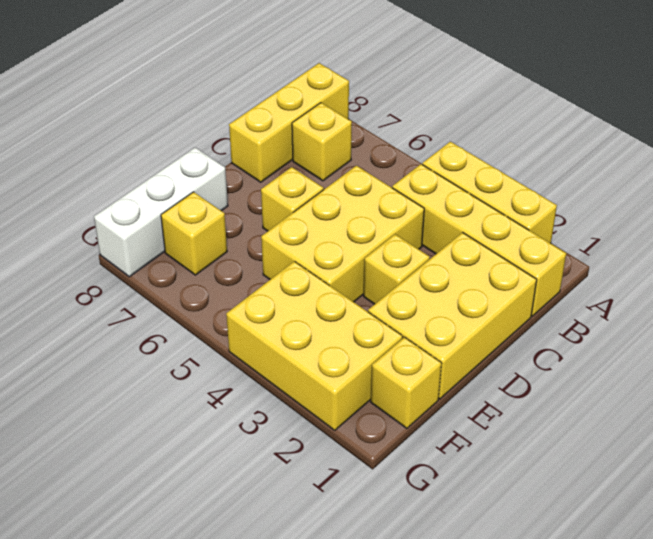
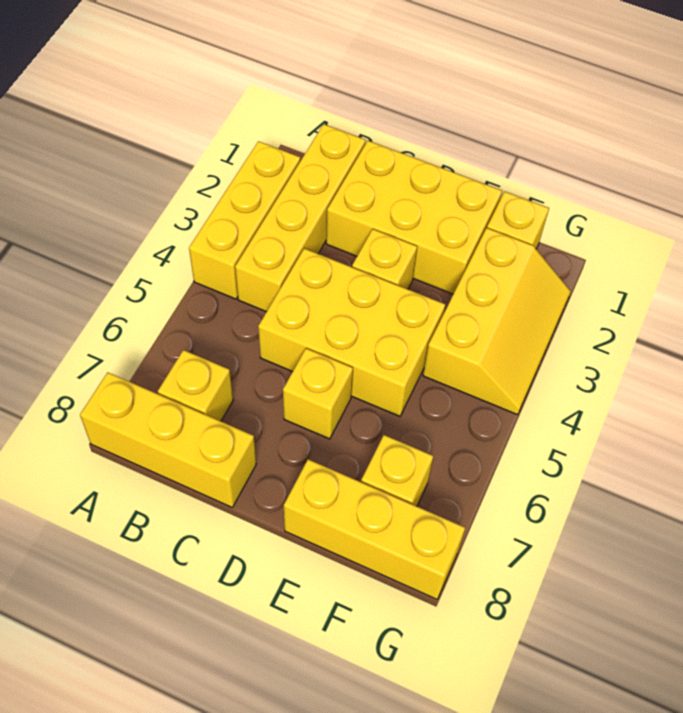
white 1x3 brick [94,147,228,277] -> yellow 1x3 brick [284,459,465,599]
yellow 2x3 brick [226,261,403,430] -> yellow 2x3 slope [423,228,571,415]

